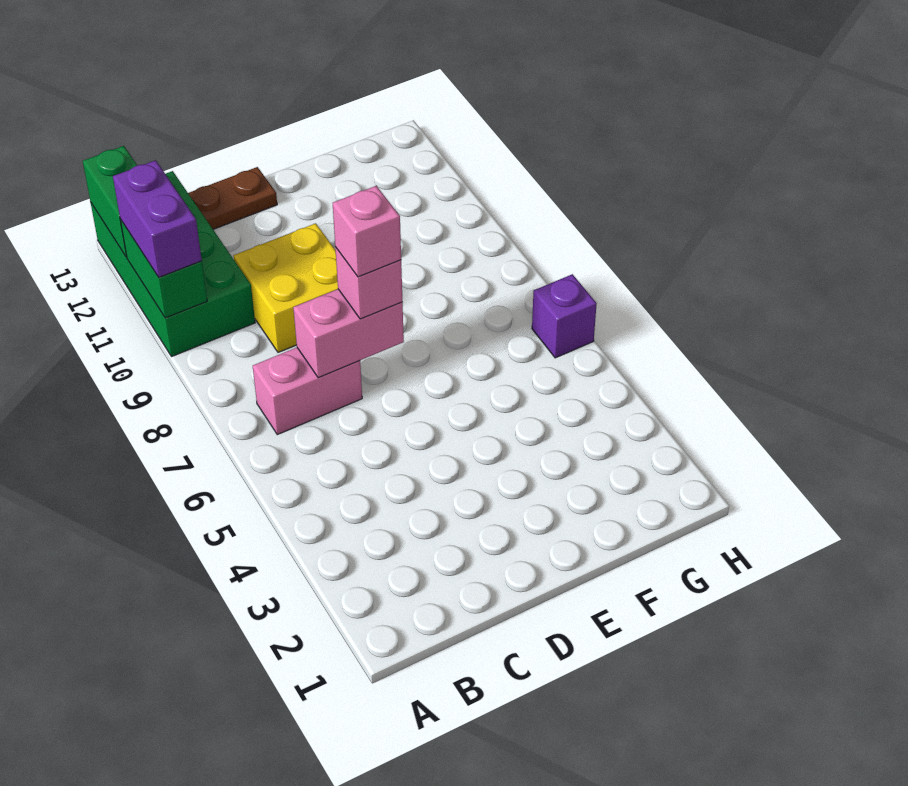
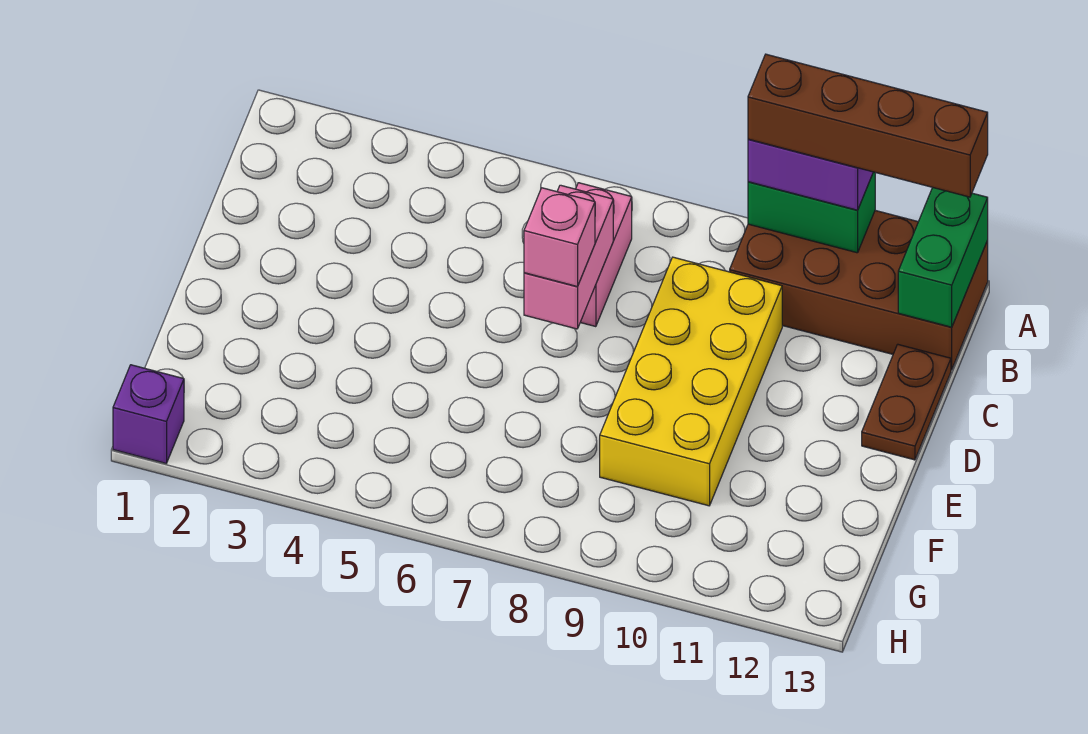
green 2x4 brick [91,171,255,357] -> brown 2x4 brick [730,210,988,370]
none -> brown 1x4 brick [748,54,988,197]
green 1x2 brick [83,146,137,257] -> green 1x2 brick turned to [898,187,988,327]
yellow 2x2 brick [234,223,338,352] -> yellow 2x4 brick [600,257,782,506]
pink 1x1 brick [333,186,401,277] -> none
purple 1x1 brick [532,274,597,358] -> purple 1x1 brick moved to [113,365,184,463]

